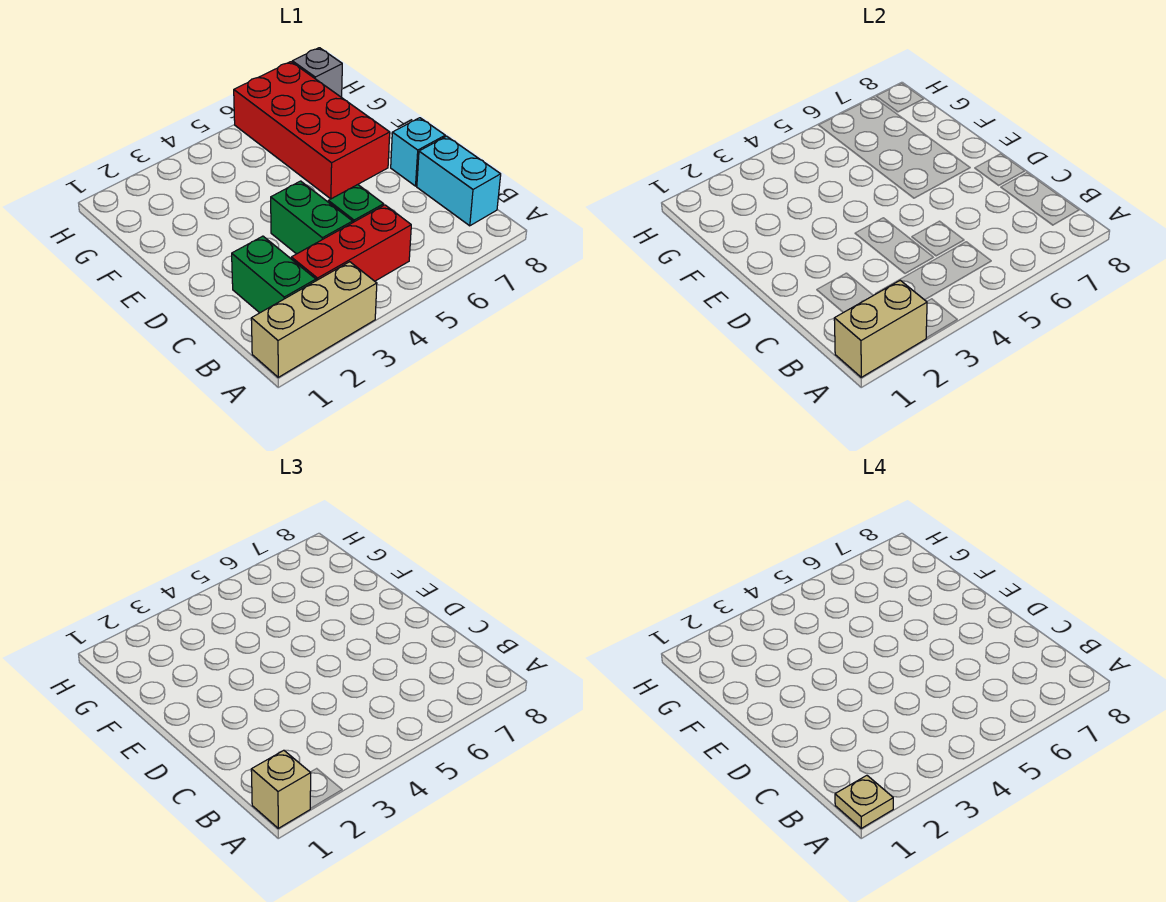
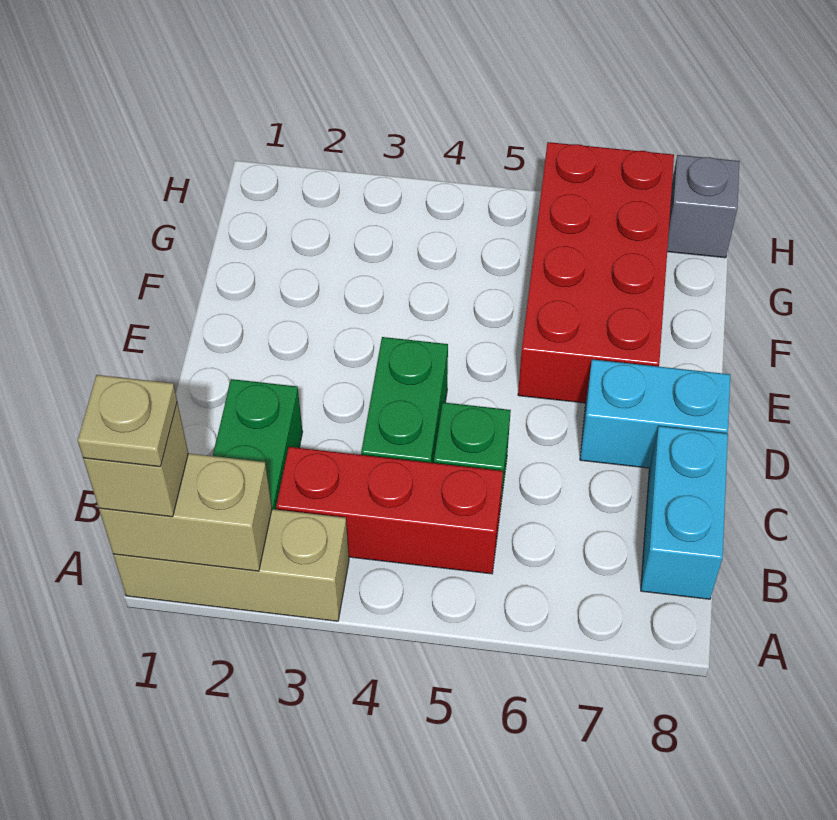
cyan 1x1 brick [391,118,445,186] -> cyan 1x2 brick [580,359,730,468]

